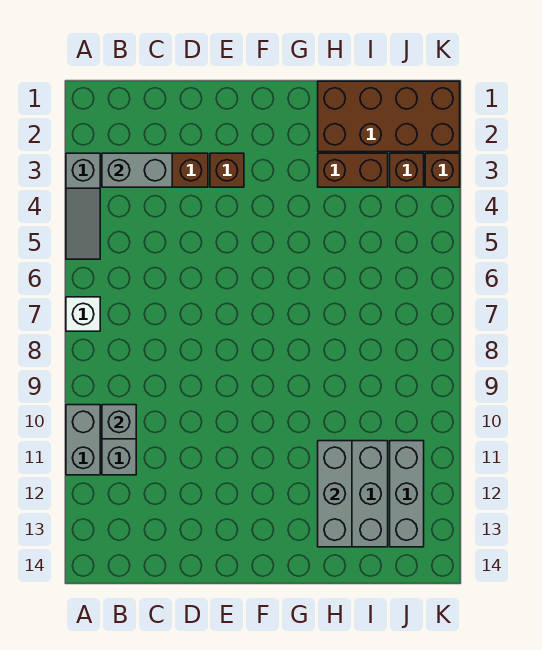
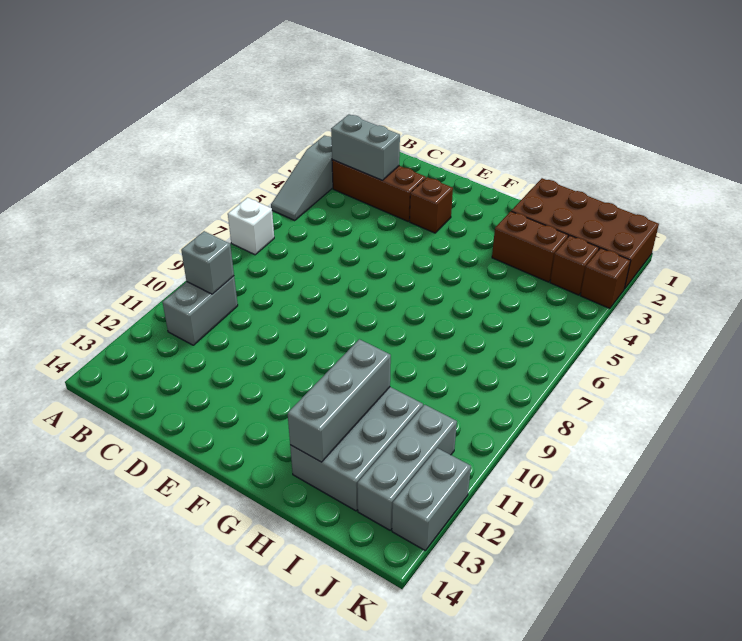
grey 1x2 brick [66,405,100,475] -> grey 1x2 brick moved to [392,448,471,550]

